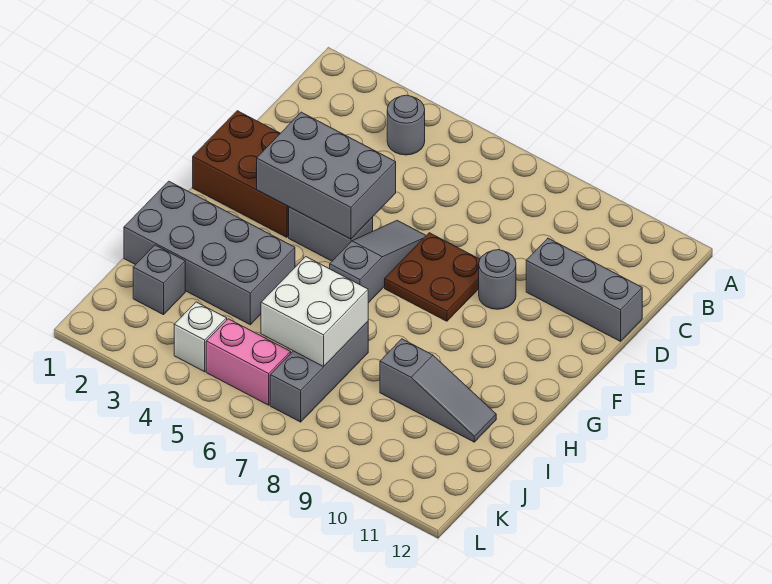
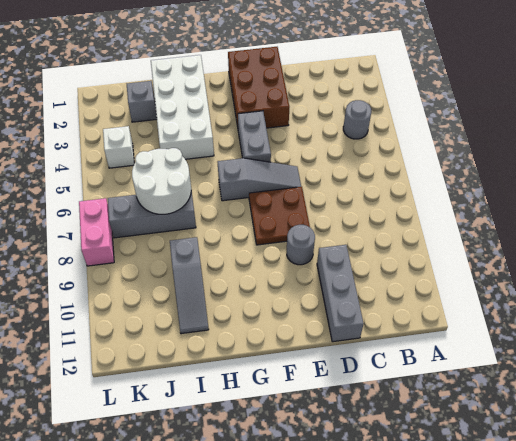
grey 2x3 brick [257,112,396,239] -> none
grey 2x4 brick [124,181,295,325] -> white 2x4 brick [151,55,214,159]
white 2x2 brick [261,257,368,367] -> white 2x2 round brick [132,148,191,214]
pink 1x2 brick [206,319,291,405] -> pink 1x2 brick moved to [79,198,114,266]

